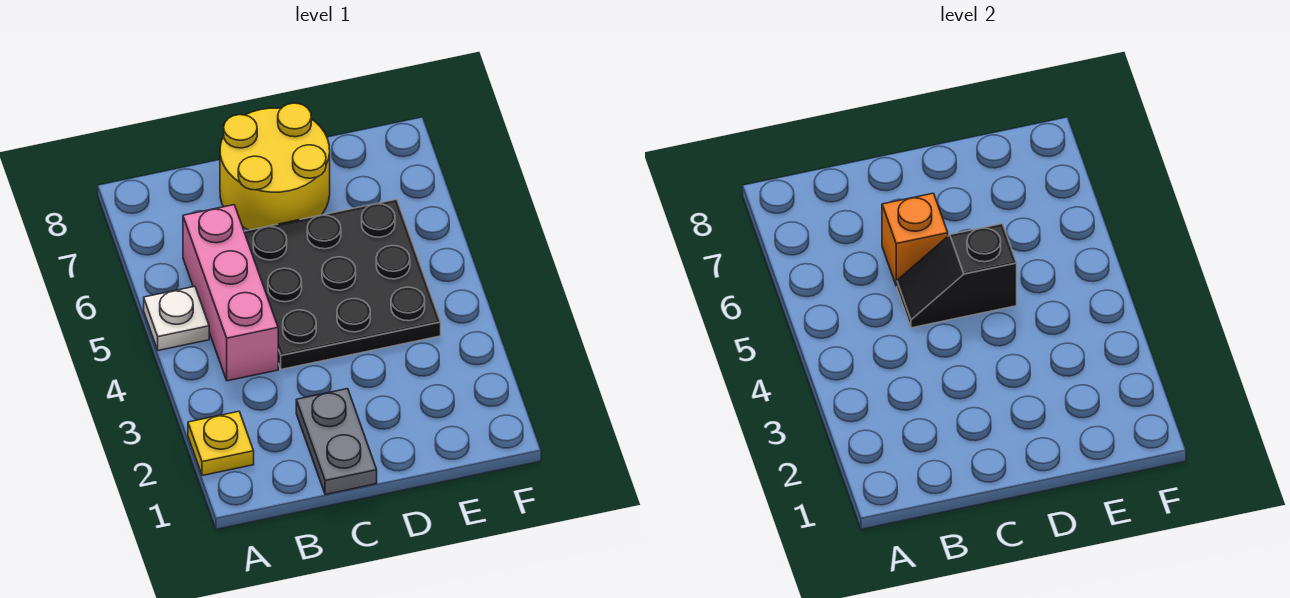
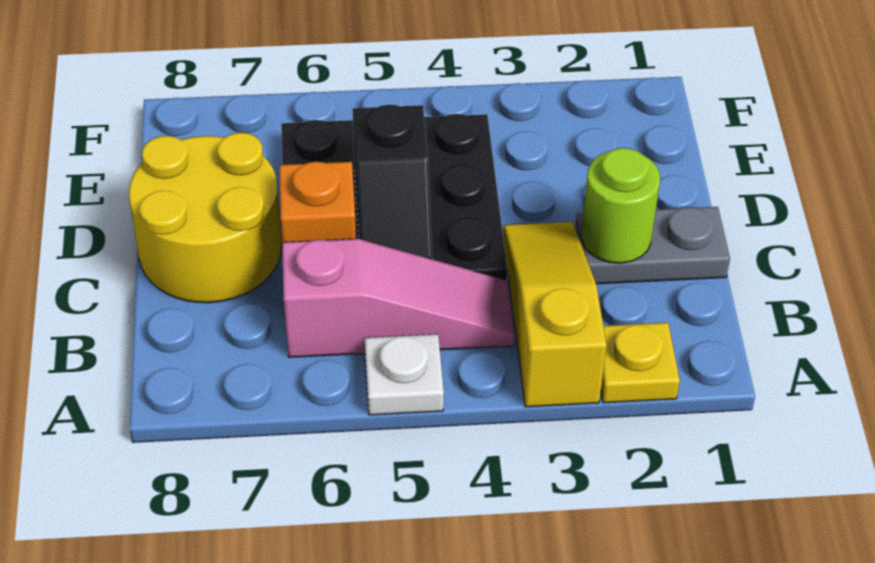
none -> yellow 1x3 slope [503,222,607,407]
pink 1x3 brick [183,205,278,381] -> pink 1x3 slope [282,239,514,357]
none -> lime 1x1 round brick [581,148,660,263]

